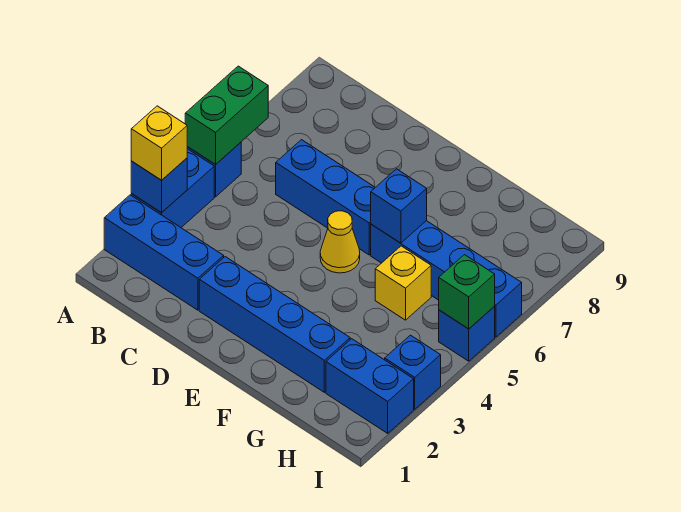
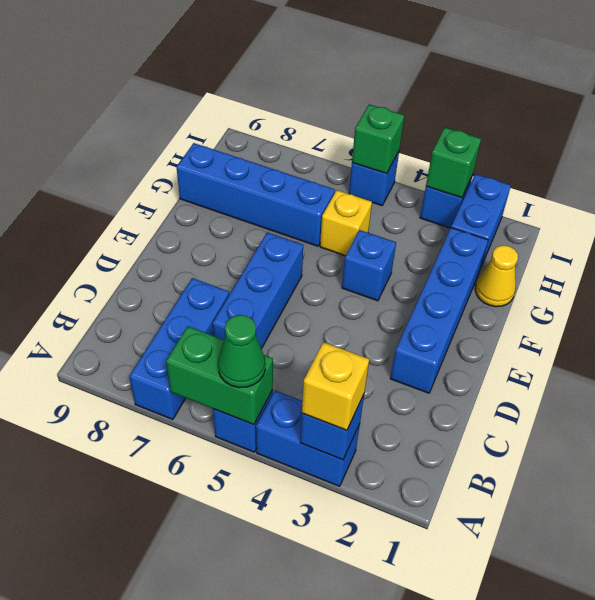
blue 1x3 brick [104,195,224,310] -> blue 1x3 brick moved to [129,278,229,420]
none -> green 1x1 cone [218,315,265,388]
yellow 1x1 cone [320,211,360,273] -> yellow 1x1 cone moved to [475,245,518,307]
blue 1x4 brick [371,221,522,337] -> blue 1x4 brick turned to [177,143,335,246]
blue 1x1 brick [371,169,427,243] -> blue 1x1 brick moved to [342,230,396,301]
none -> green 1x1 brick [426,128,481,198]

